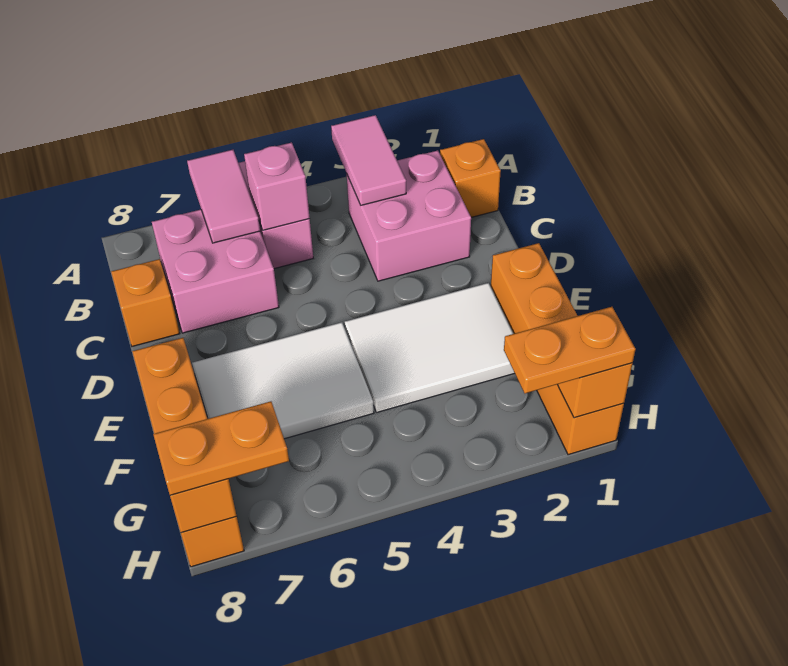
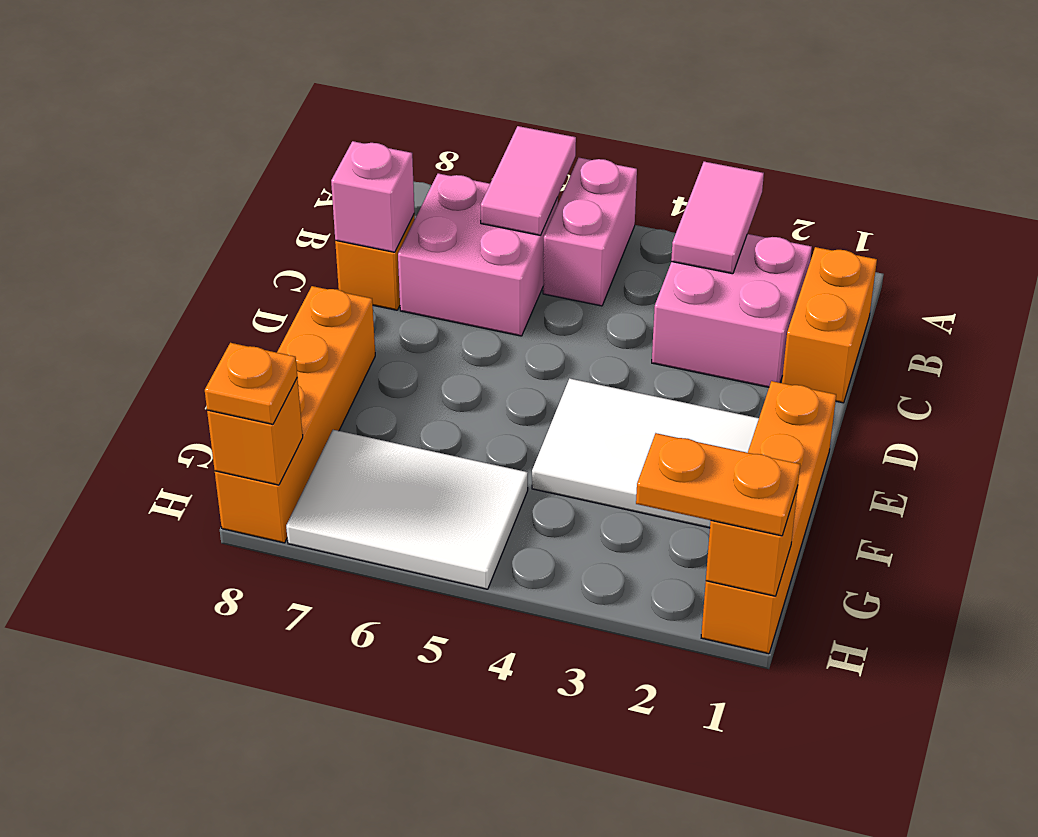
orange 1x1 brick [440,139,501,217] -> orange 1x2 brick [782,247,877,403]
pink 1x1 brick [244,142,310,230] -> pink 1x1 brick moved to [331,141,415,252]
white 2x3 tile [192,322,374,439] -> white 2x3 tile moved to [286,430,528,589]
orange 1x2 plate [153,401,289,495] -> orange 1x1 plate [205,343,297,424]

